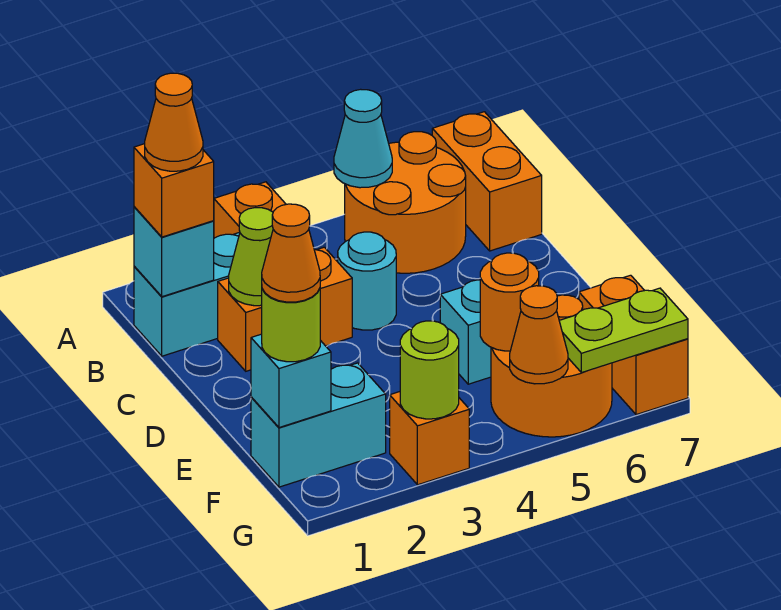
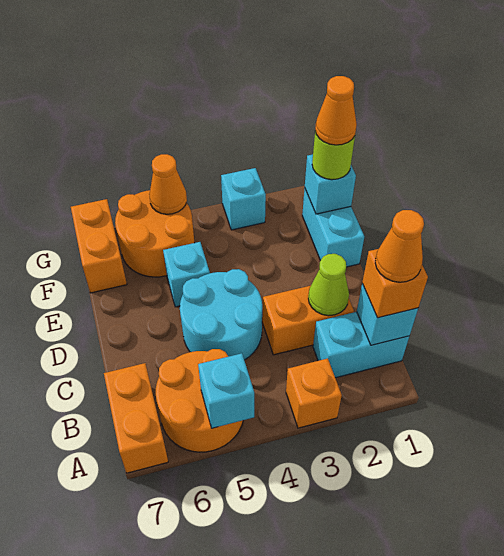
cyan 1x1 cone [334,89,392,188] -> cyan 1x1 brick [198,353,254,428]
cyan 1x1 round brick [338,232,396,330] -> cyan 2x2 round brick [180,269,262,360]
cyan 1x2 brick [251,363,386,487] -> cyan 1x2 brick turned to [302,188,364,267]
orange 1x1 round brick [480,253,539,351] -> none
orange 1x1 brick [390,392,469,485] -> cyan 1x1 brick [221,168,266,230]
lime 1x1 round brick [400,321,459,419] -> none
lime 1x2 plate [559,288,688,373] -> none

